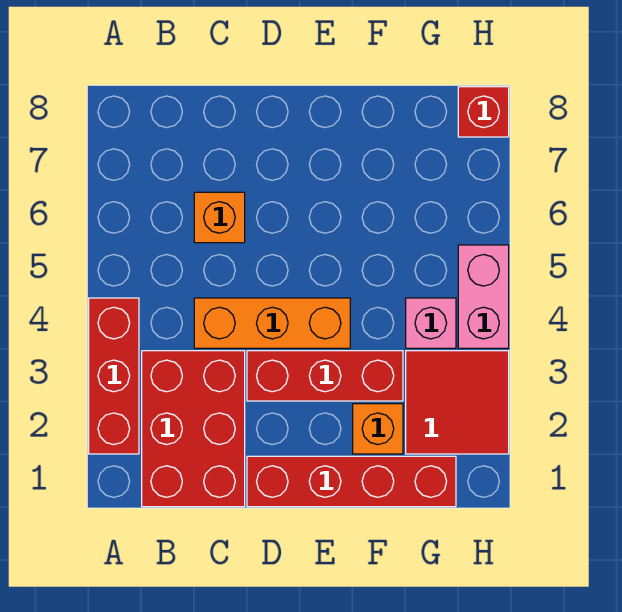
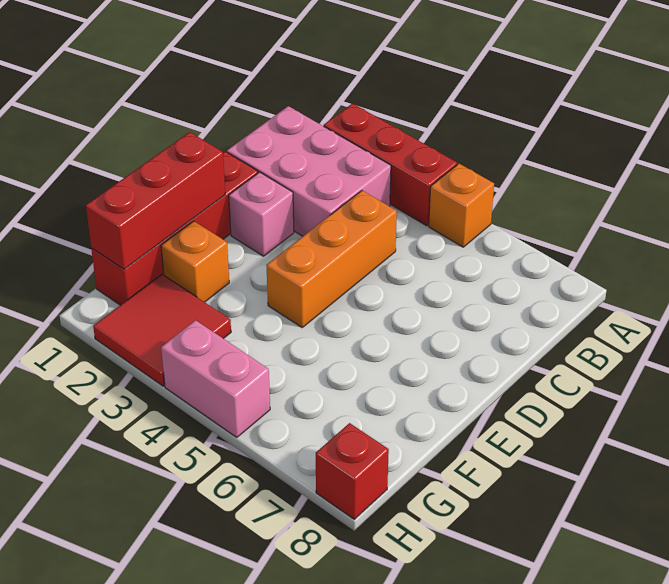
red 2x3 brick [142,351,245,507] -> pink 2x3 brick [227,106,391,236]
orange 1x1 brick [194,192,245,243] -> orange 1x1 brick moved to [429,164,494,247]
red 1x3 brick [247,351,403,401] -> red 1x3 brick moved to [86,132,225,269]
pink 1x1 brick [406,298,456,348] -> pink 1x1 brick moved to [229,172,294,256]

